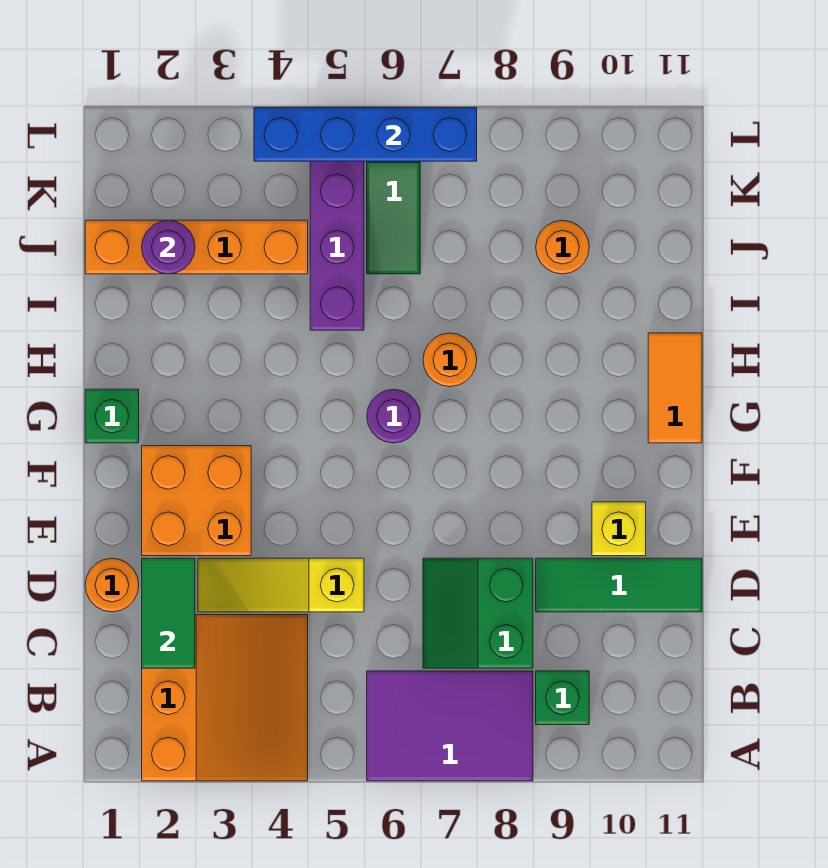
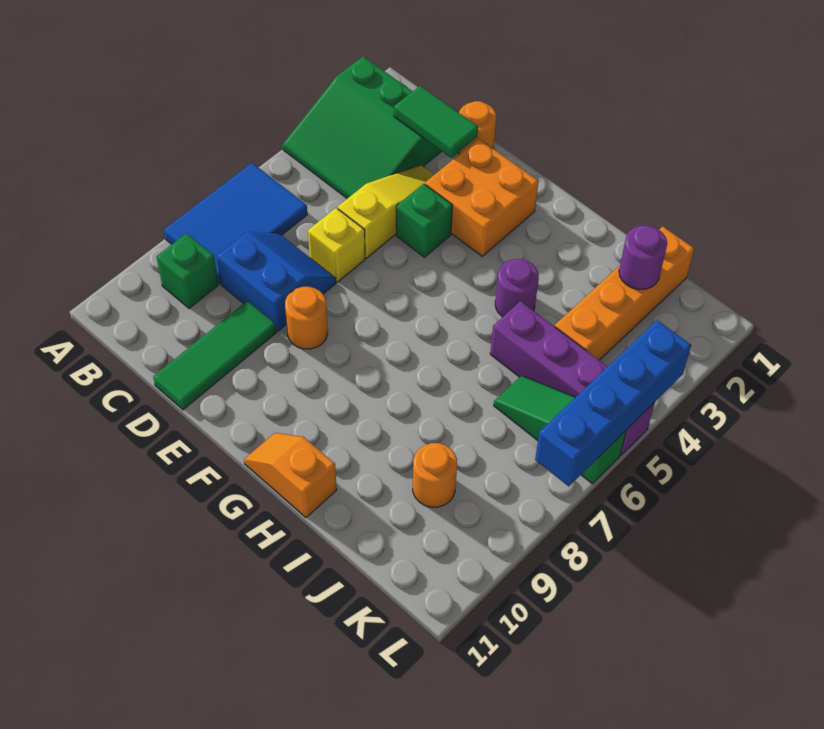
orange 3x3 slope [142,615,308,781] -> green 3x3 slope [283,56,442,199]
purple 2x3 tile [367,671,533,781] -> blue 2x3 tile [164,163,307,284]
green 2x2 slope [423,558,533,668] -> blue 2x2 slope [217,232,336,331]
yellow 1x1 brick [592,502,646,556] -> yellow 1x1 brick moved to [308,208,365,282]
green 1x1 brick [85,389,139,443] -> green 1x1 brick moved to [396,184,453,257]
purple 1x1 round brick [367,389,420,443] -> purple 1x1 round brick moved to [495,259,539,317]
orange 1x2 tile [648,333,702,443] -> orange 1x2 slope [244,433,337,517]
orange 1x1 round brick [423,333,477,387] -> orange 1x1 round brick moved to [285,287,328,349]

